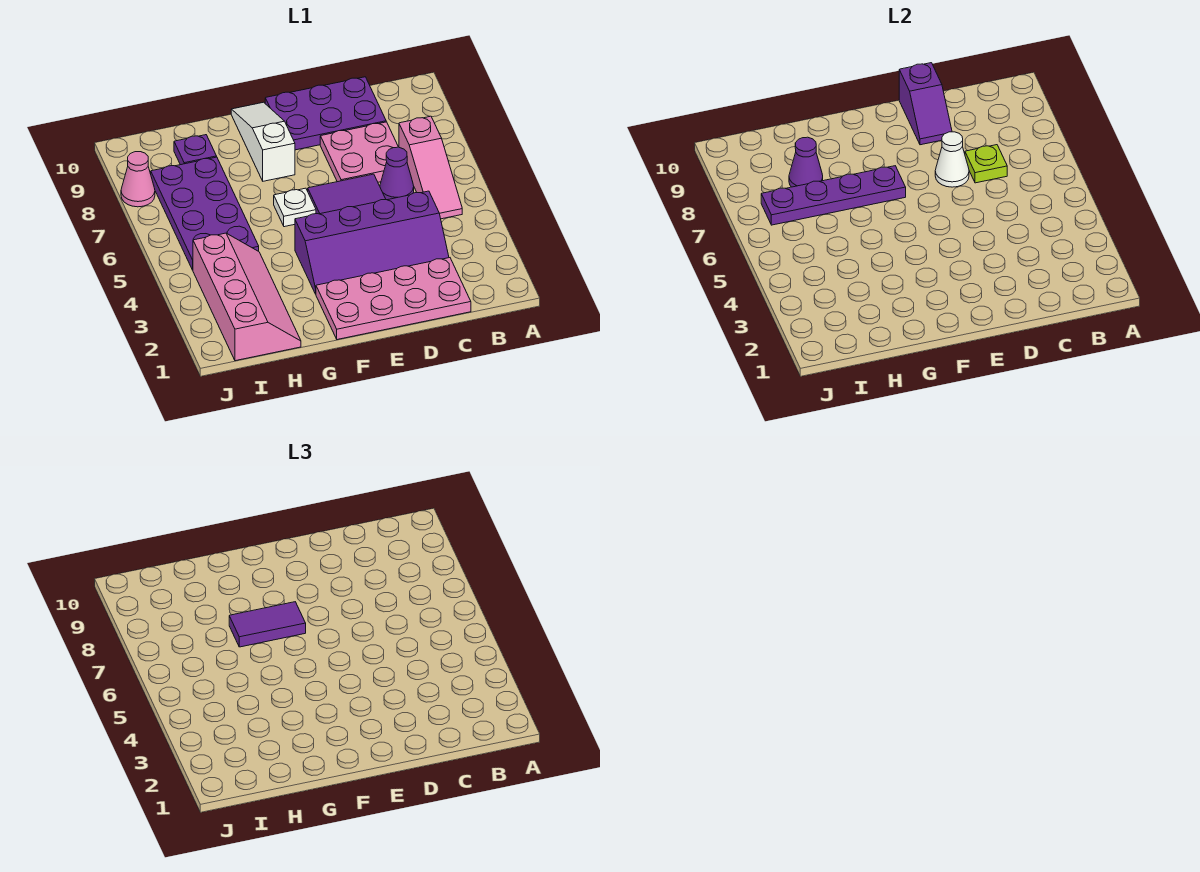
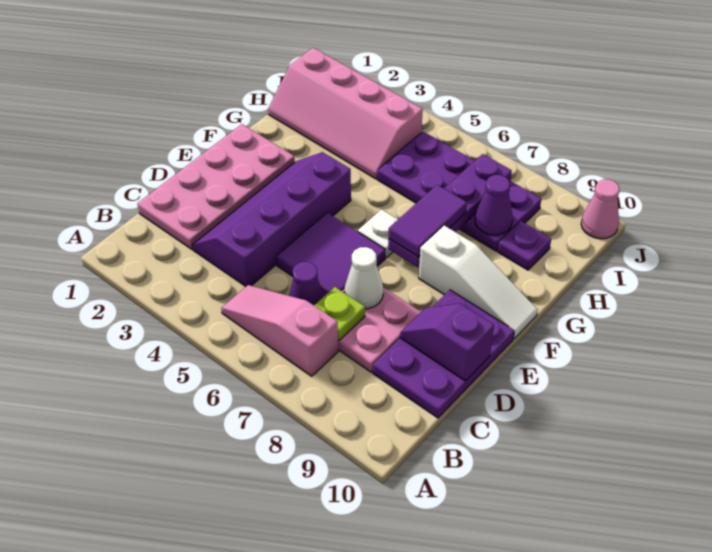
pink 1x1 cone [121,152,155,207] -> pink 1x1 cone moved to [581,179,620,239]

